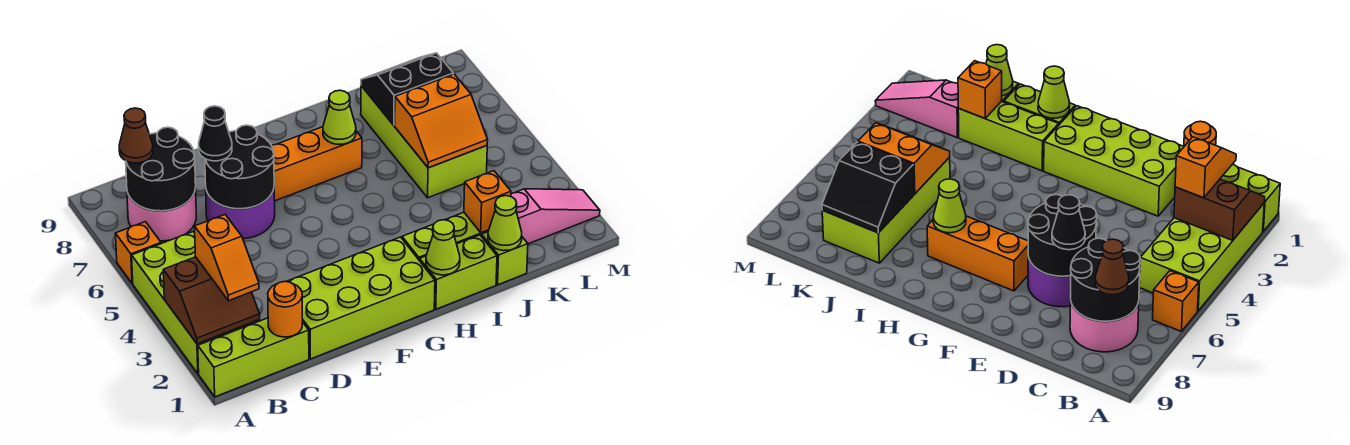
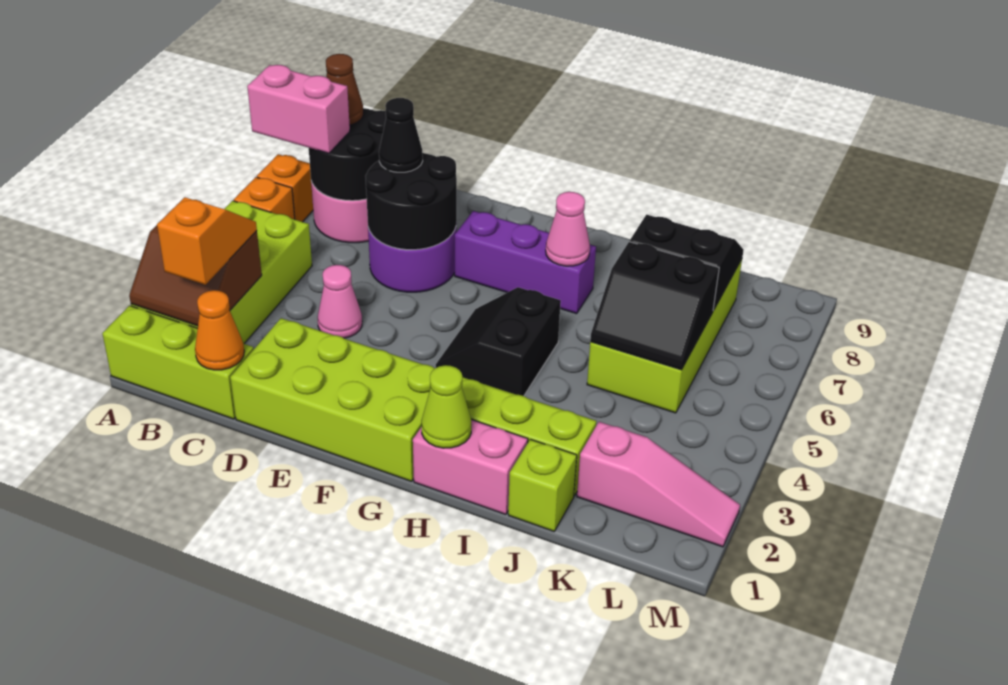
none -> pink 1x2 brick [247,65,350,153]
orange 1x2 slope [195,215,259,301] -> orange 1x2 slope turned to [157,197,257,285]
orange 1x1 round brick [268,281,302,337] -> orange 1x1 cone [195,290,244,370]
none -> pink 1x1 cone [318,265,362,338]
orange 1x3 brick [272,127,362,201] -> purple 1x3 brick [455,211,596,314]
none -> black 2x2 slope [436,287,561,396]
lime 1x2 brick [420,235,497,309] -> pink 1x2 brick [413,420,528,515]
lime 1x1 cone [323,90,356,144] -> pink 1x1 cone [546,192,590,266]
lime 1x1 cone [488,196,522,251] -> none
orange 1x1 brick [464,171,511,233] -> orange 1x1 brick moved to [257,154,313,222]
orange 2x2 slope [395,74,488,168] -> black 2x2 slope [590,242,719,370]

